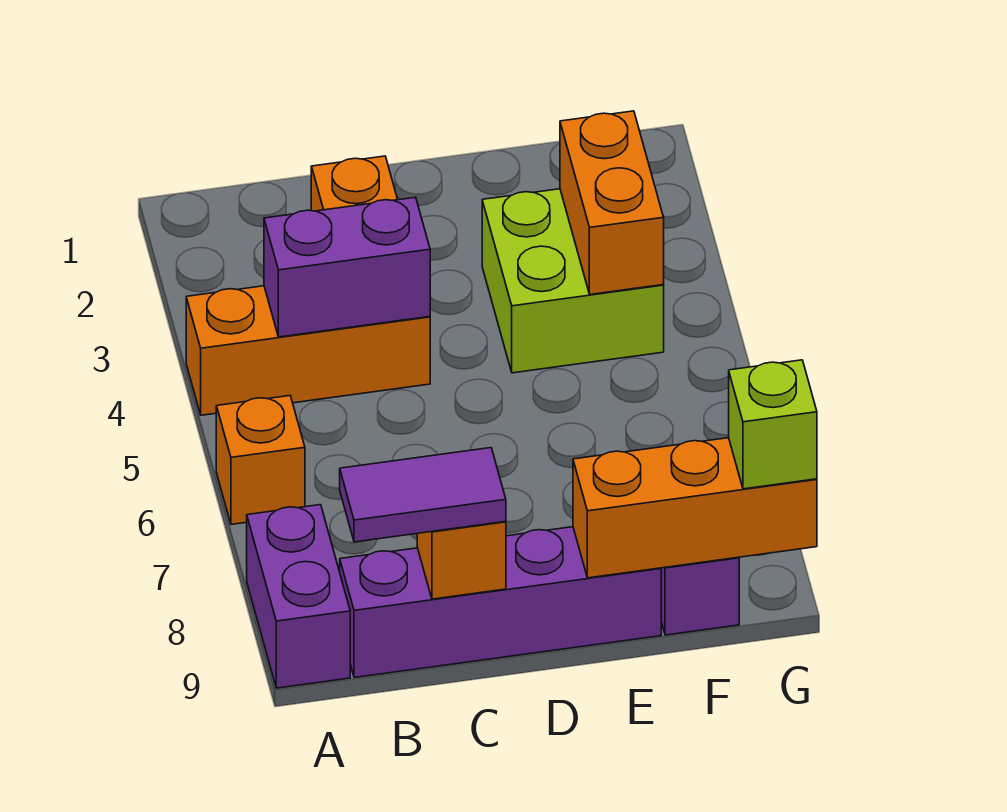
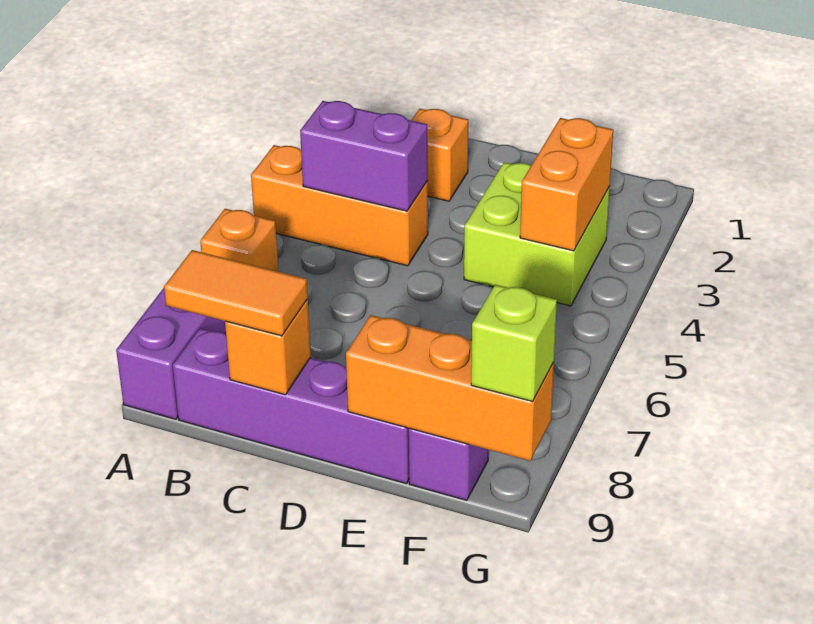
purple 1x2 tile [340,448,506,542] -> orange 1x2 tile [164,250,308,336]

